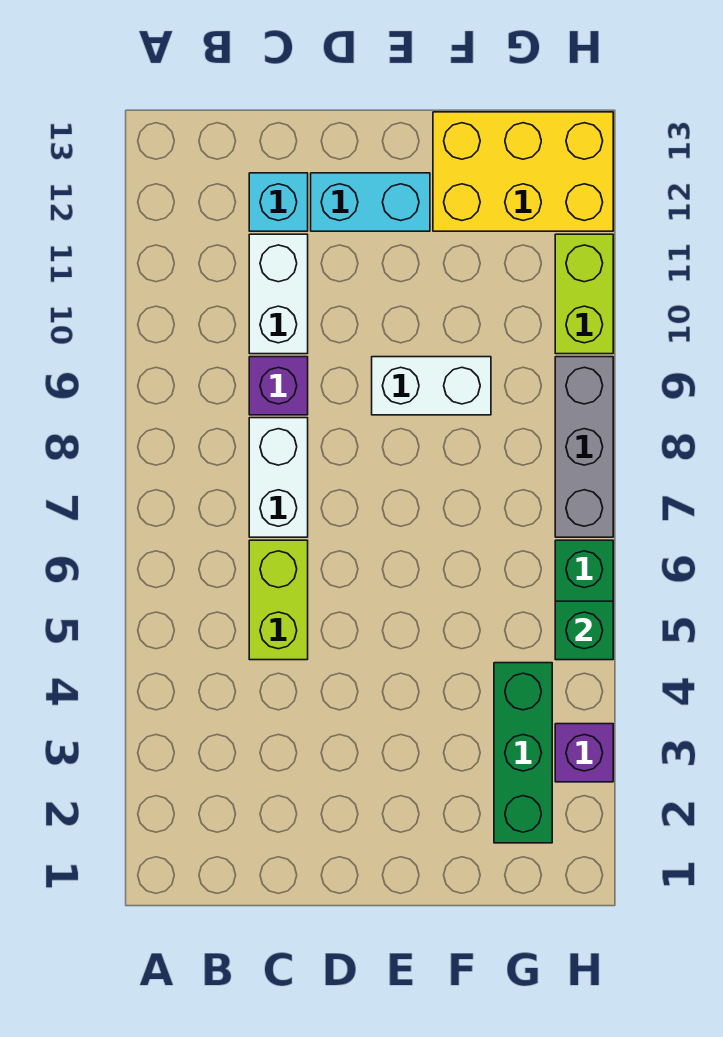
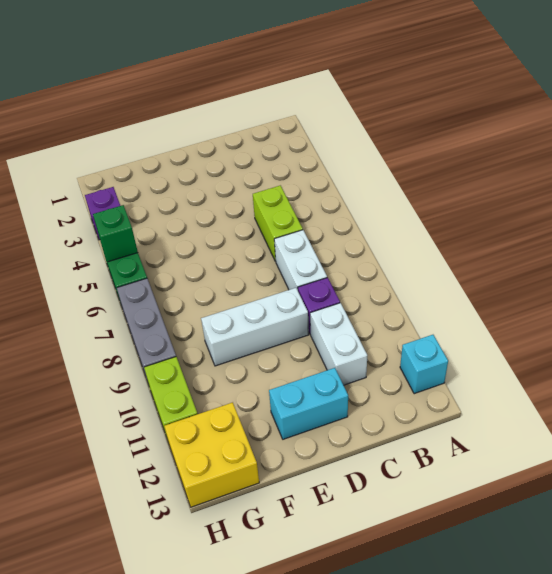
cyan 1x1 brick [249,173,308,231] -> cyan 1x1 brick moved to [400,335,448,394]
white 1x2 brick [372,357,491,415] -> white 1x3 brick [201,288,309,366]
yellow 2x3 brick [433,112,613,231] -> yellow 2x2 brick [164,402,259,507]
green 1x3 brick [494,663,552,843] -> none

